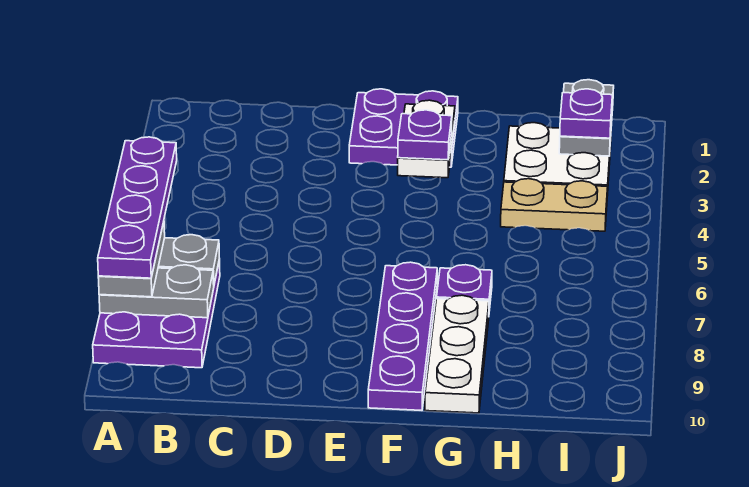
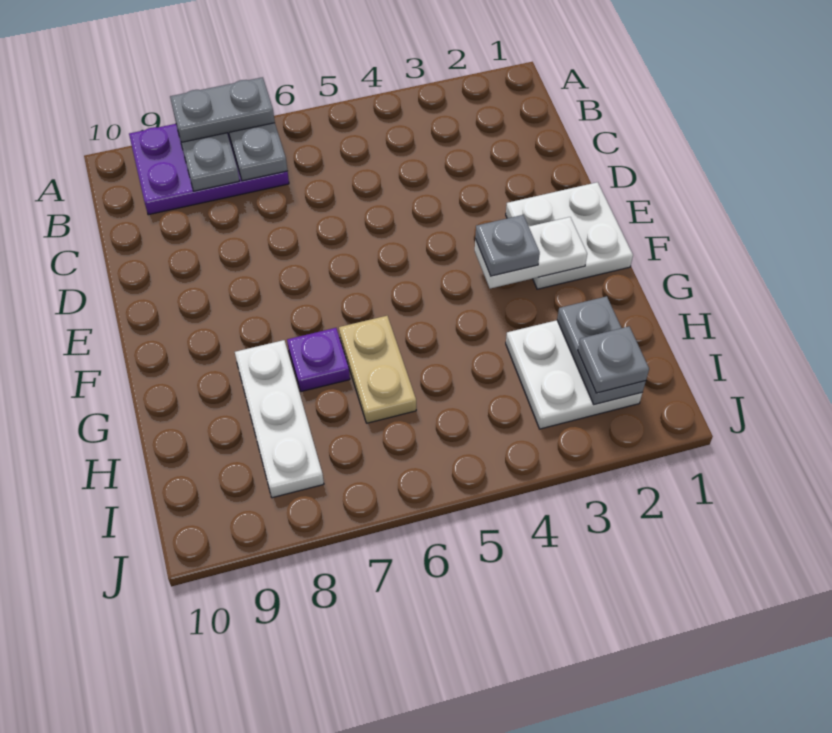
purple 1x4 plate [98,137,177,278] -> none
purple 2x2 plate [349,89,458,167] -> white 2x2 plate [506,182,633,289]
purple 1x1 plate [398,110,452,160] -> grey 1x1 plate [475,215,540,276]
purple 1x4 plate [368,262,437,410] -> none
white 1x3 plate [425,295,489,413] -> white 1x3 plate turned to [235,340,324,498]
tan 1x2 plate [501,179,608,231] -> tan 1x2 plate moved to [339,316,416,423]
grey 1x2 plate [559,80,614,156] -> grey 1x2 plate turned to [557,296,646,405]
purple 1x1 plate [560,89,612,138] -> grey 1x1 plate [578,327,649,393]

